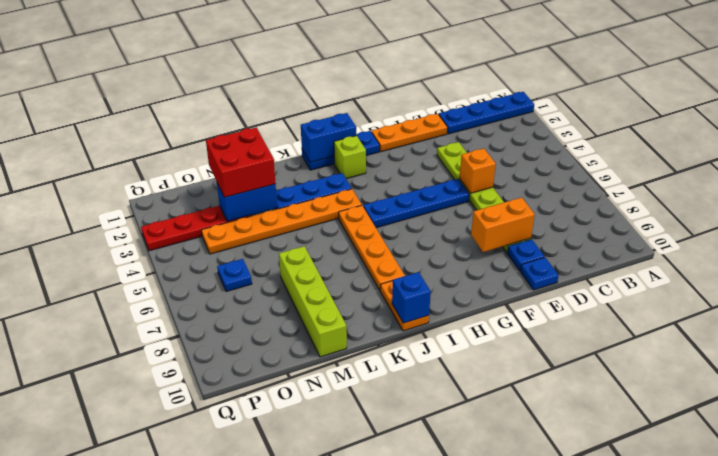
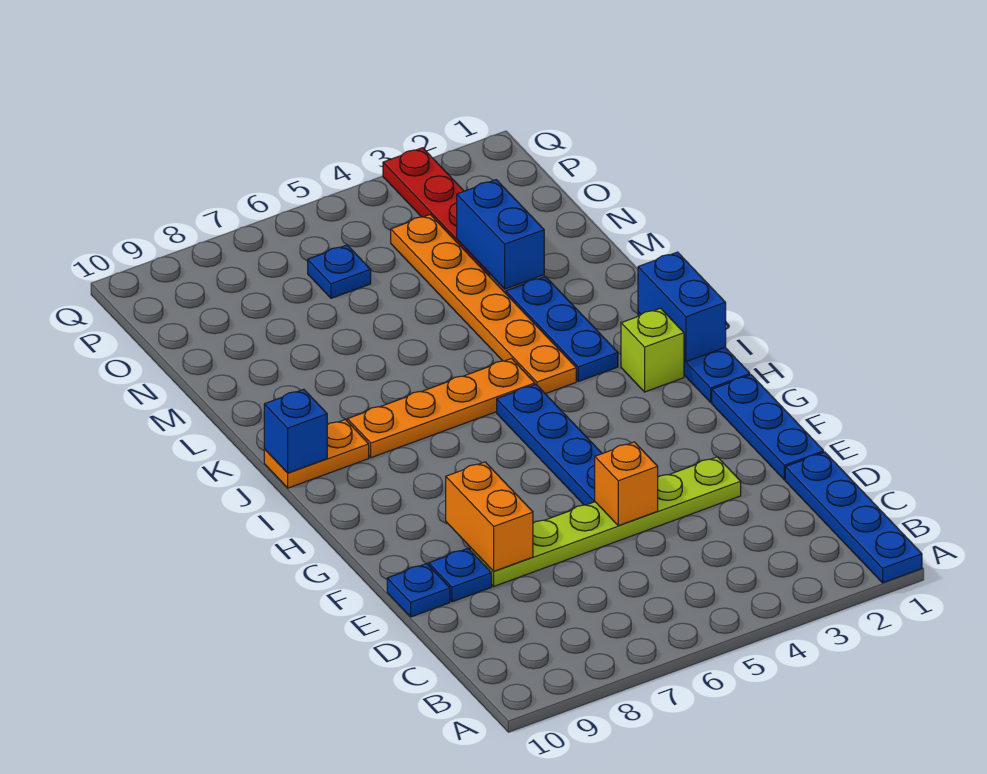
orange 1x3 plate [371,114,448,152] -> blue 1x3 plate [712,375,824,480]
red 2x2 brick [206,128,275,197] -> none
lime 1x4 brick [279,246,347,357] -> none

